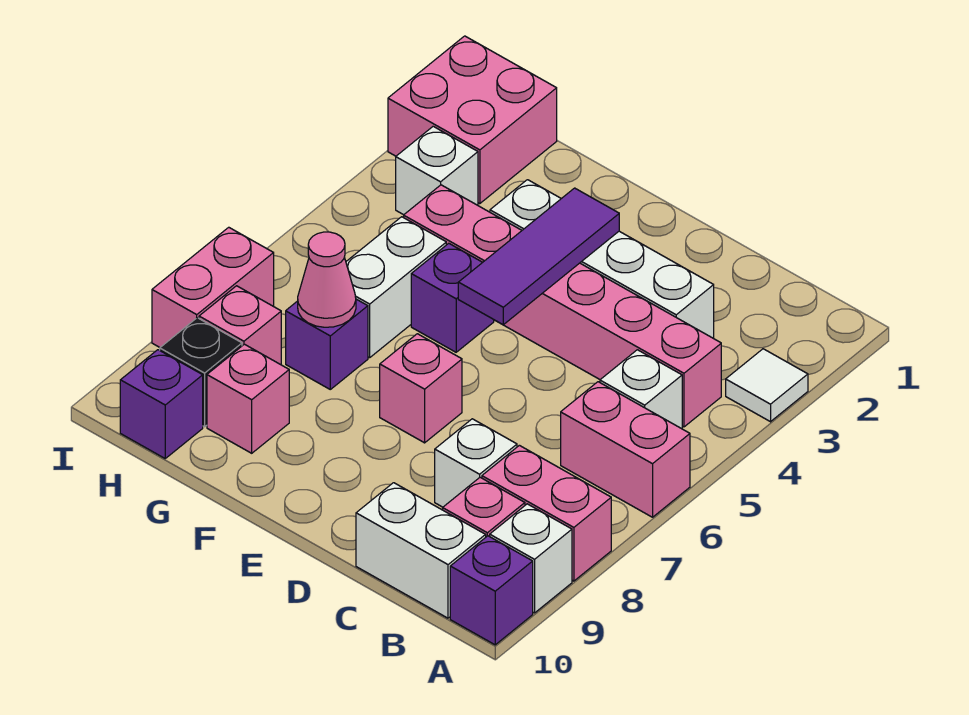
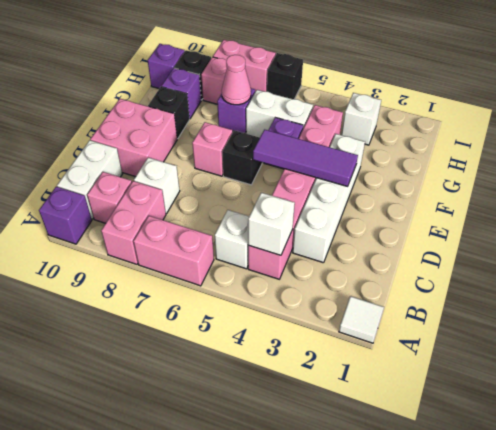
white 1x1 tile [726,349,808,422] -> white 1x1 tile moved to [339,296,384,343]
pink 1x2 brick [561,382,690,517] -> pink 1x2 brick turned to [133,216,214,286]
white 1x1 brick [490,504,572,613] -> white 1x1 brick moved to [248,193,295,255]
none -> black 1x1 brick [222,130,262,185]
none -> black 1x1 brick [148,87,190,139]
pink 1x1 brick [207,344,289,453] -> purple 1x1 brick [161,68,201,119]
pink 2x2 brick [388,36,557,204] -> pink 2x2 brick moved to [90,99,177,177]
none -> black 1x1 brick [267,53,303,99]

